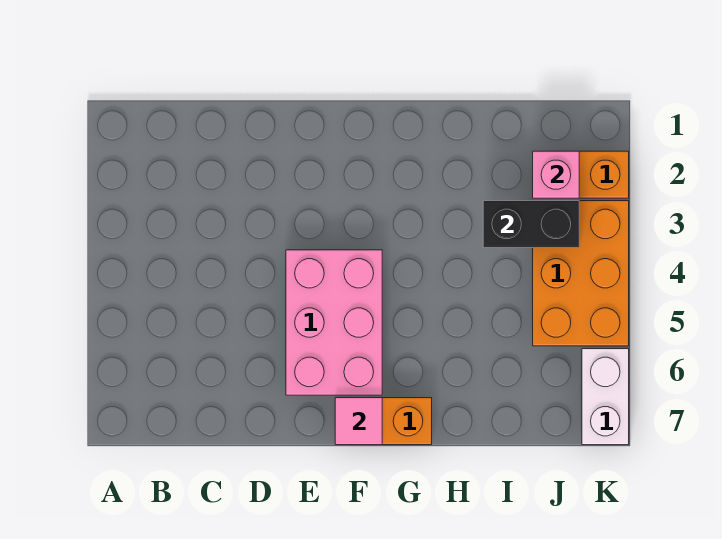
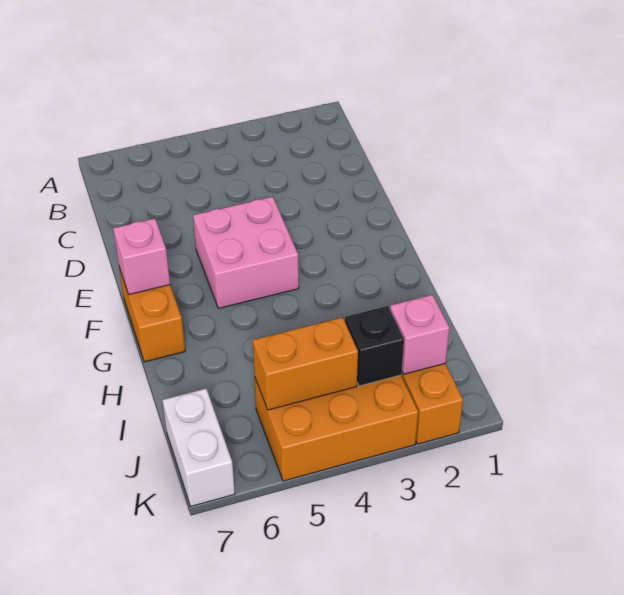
pink 2x3 brick [286,250,382,395] -> pink 2x2 brick [193,197,299,308]
pink 1x1 tile [335,398,382,445] -> pink 1x1 brick [113,219,170,295]
black 1x2 brick [483,201,579,248] -> black 1x1 brick [345,306,404,386]
none -> orange 1x2 brick [253,317,358,410]
white 1x2 brick [582,349,629,445] -> white 1x2 brick turned to [163,389,235,506]

